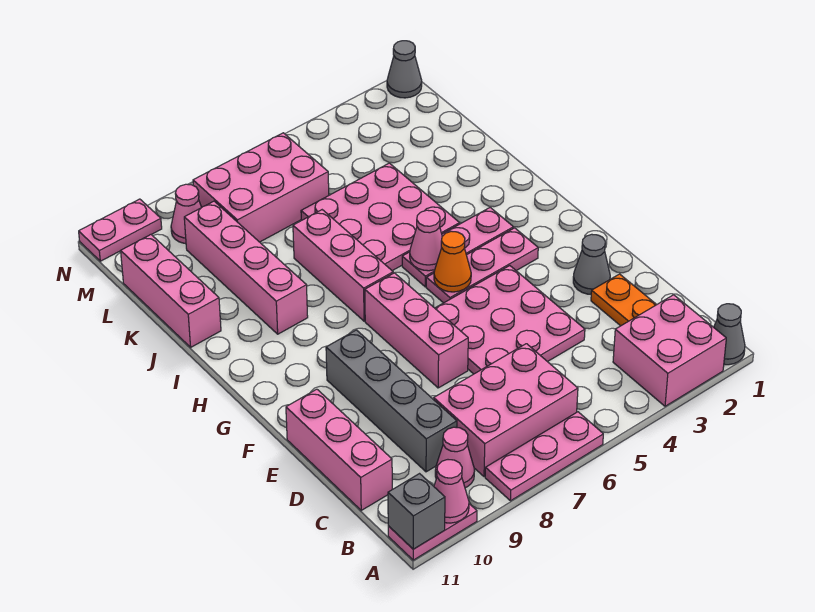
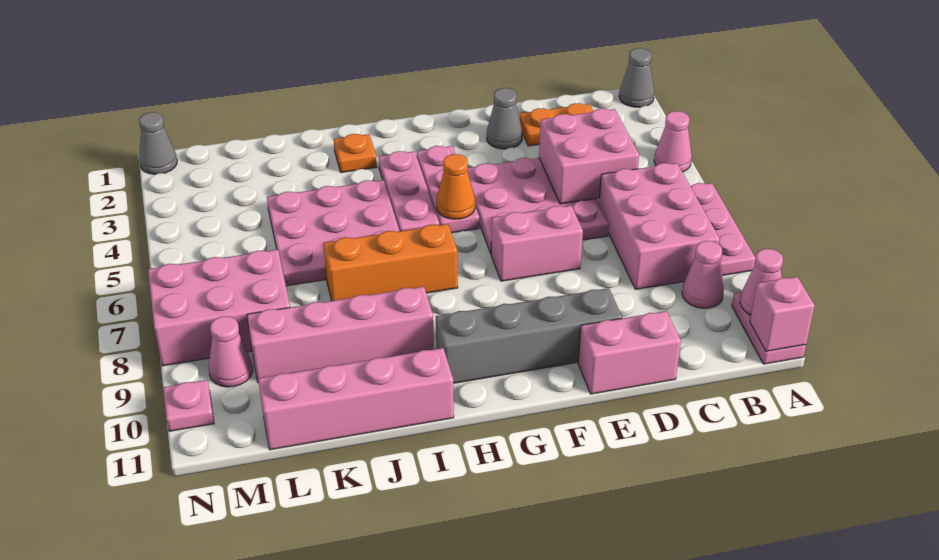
pink 2x2 brick [613,295,726,406] -> pink 2x2 brick moved to [539,109,639,204]
grey 1x1 brick [388,474,445,549] -> pink 1x1 brick [750,277,815,351]
grey 1x4 brick [326,330,457,472] -> grey 1x4 brick moved to [436,288,622,383]
pink 1x3 brick [286,389,392,510] -> pink 1x2 brick [578,311,681,394]
pink 1x3 brick [365,273,468,388] -> pink 1x2 brick [491,206,583,281]
pink 1x1 cone [410,210,442,271] -> pink 1x1 cone moved to [654,111,692,172]
pink 1x3 brick [293,210,393,321] -> orange 1x3 brick [323,224,458,301]
none -> orange 1x1 plate [334,134,377,173]
pink 1x3 brick [121,235,221,347] -> pink 1x4 brick [258,348,454,450]
pink 2x3 brick [193,133,329,242] -> pink 2x3 brick turned to [148,250,290,366]
pink 1x2 plate [79,199,162,261] -> pink 1x1 plate [163,380,214,431]

